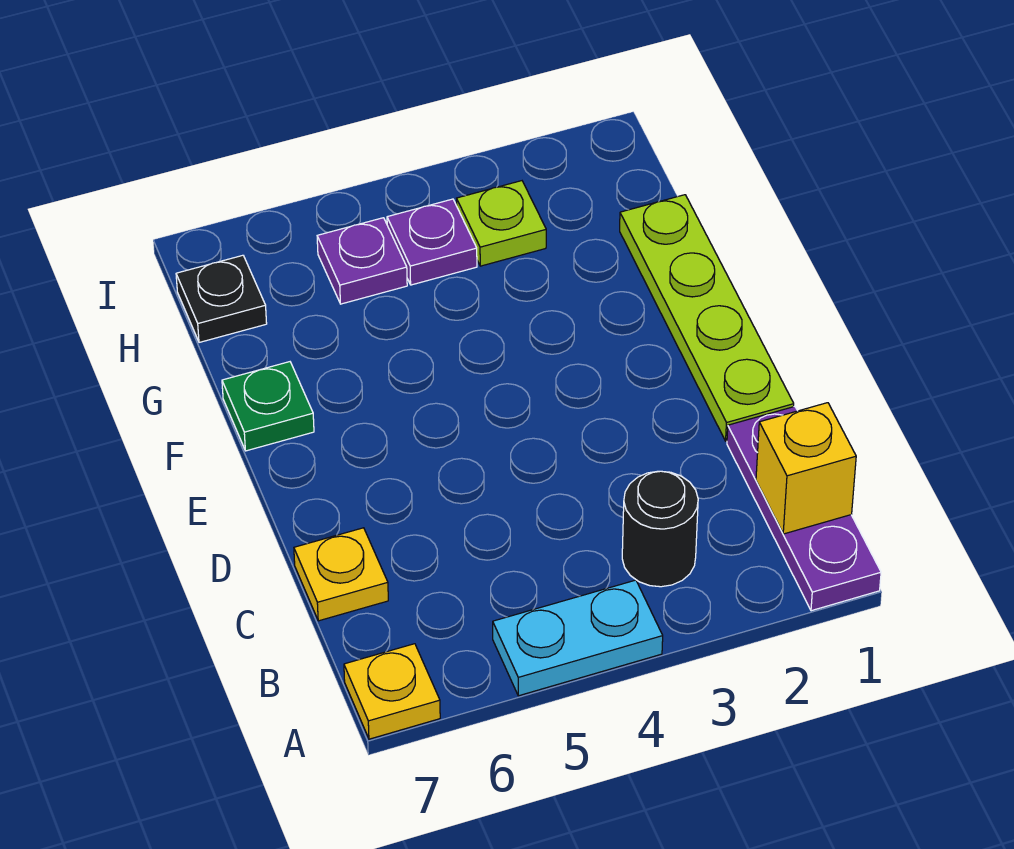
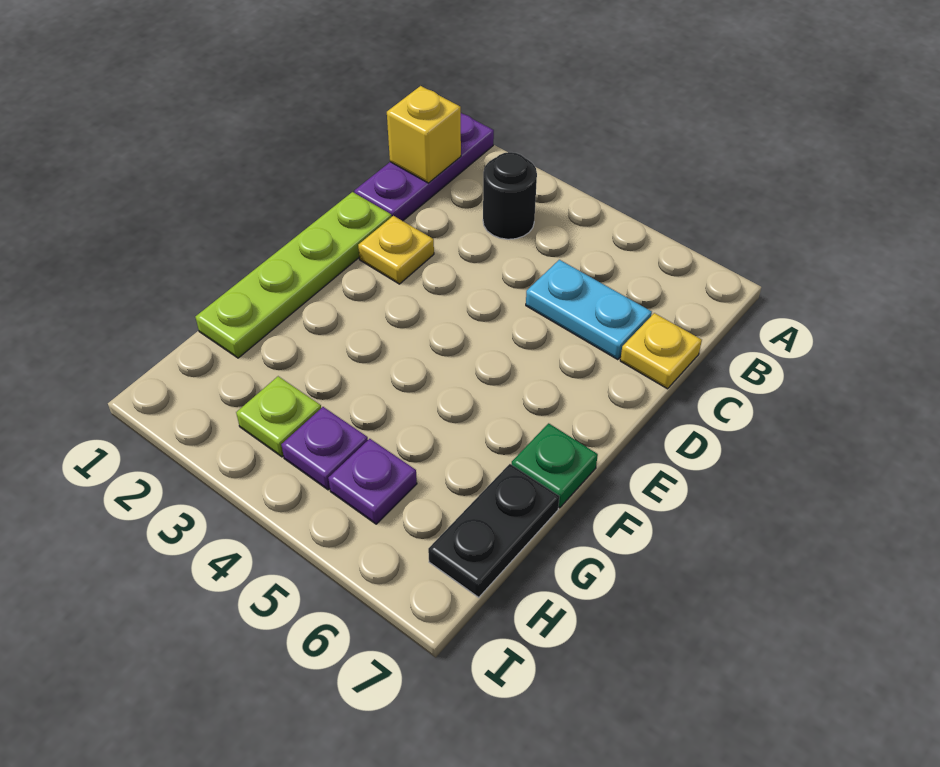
cyan 1x2 plate [493,580,663,696] -> cyan 1x2 plate moved to [526,260,652,360]
yellow 1x1 plate [344,644,440,739] -> yellow 1x1 plate moved to [358,216,434,284]
black 1x1 plate [176,255,267,342] -> black 1x2 plate [428,464,559,597]

